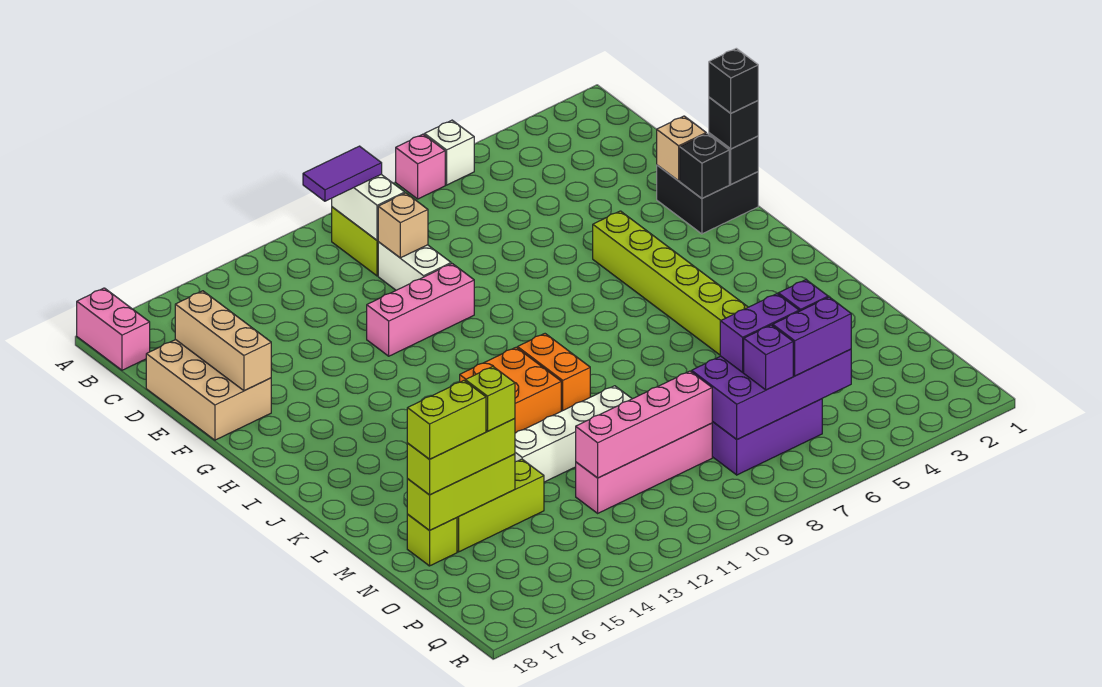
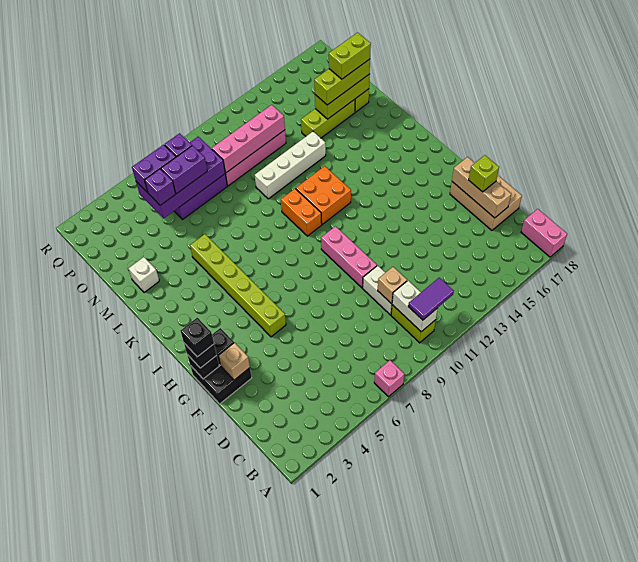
white 1x1 brick [425,120,474,185] -> white 1x1 brick moved to [128,257,159,293]
pink 1x3 brick [367,264,474,356] -> pink 1x3 brick turned to [321,226,377,288]
lime 1x1 brick [465,367,515,431] -> lime 1x1 brick moved to [469,155,499,192]

